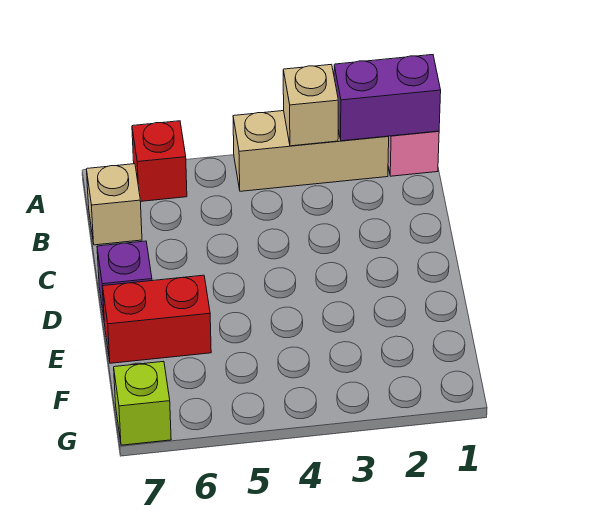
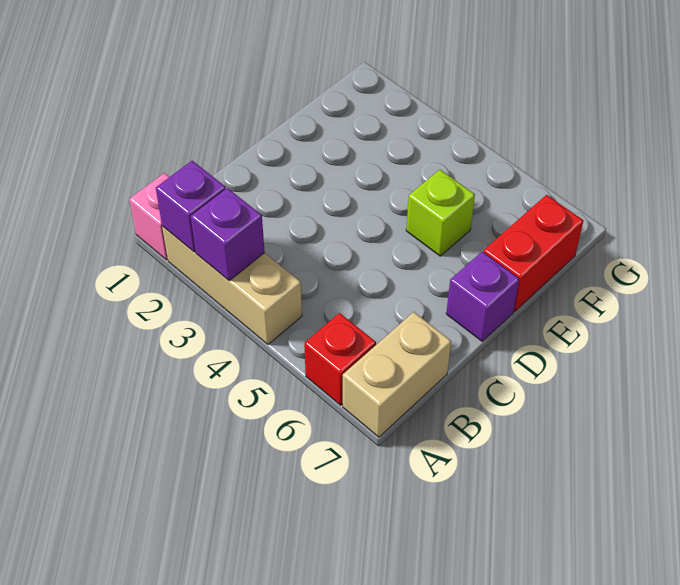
purple 1x2 brick [334,55,441,141] -> purple 1x1 brick [156,161,226,252]
tan 1x1 brick [283,64,338,146] -> purple 1x1 brick [191,188,265,281]
tan 1x1 brick [86,164,142,245] -> tan 1x2 brick [343,312,451,437]
red 1x2 brick [103,275,211,363] -> red 1x2 brick turned to [484,195,583,312]
lime 1x1 brick [114,361,171,445] -> lime 1x1 brick moved to [406,170,475,256]

